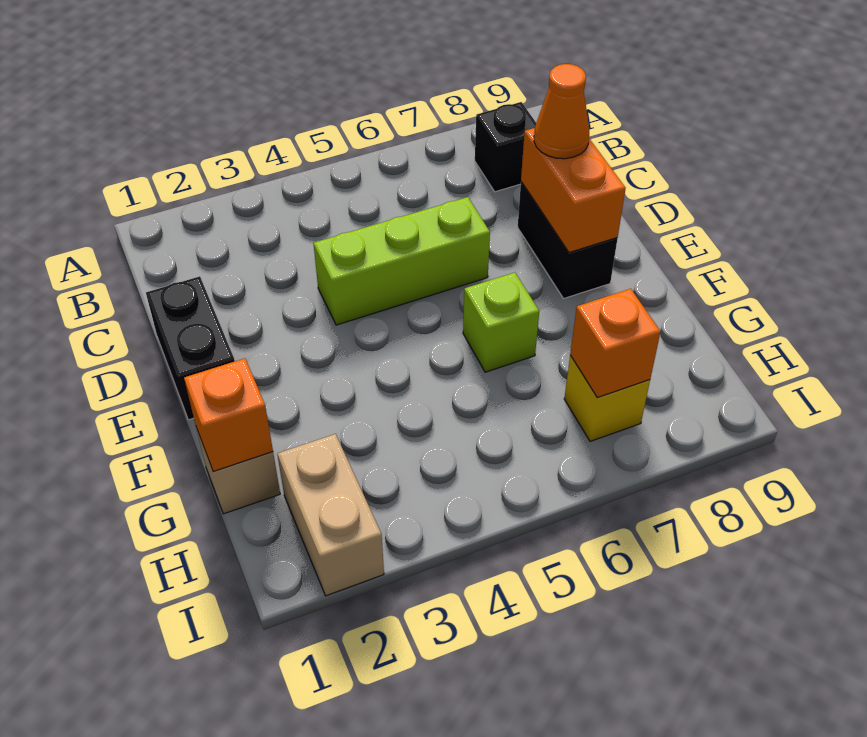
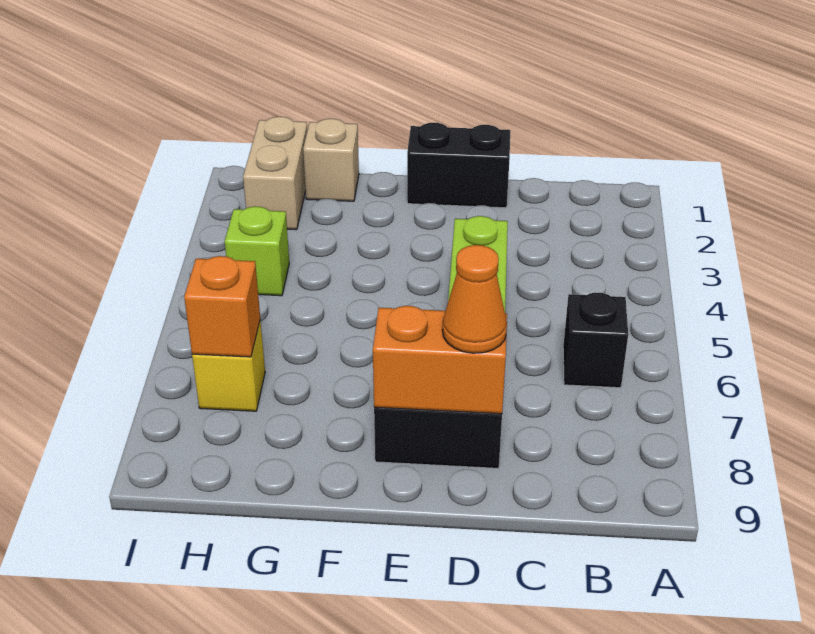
black 1x1 brick [475,102,536,192] -> black 1x1 brick moved to [563,293,628,388]
lime 1x1 brick [463,273,539,372] -> lime 1x1 brick moved to [225,206,289,296]
orange 1x1 brick [184,358,273,472] -> none
tan 1x2 brick [277,434,384,596] -> tan 1x2 brick turned to [243,117,307,230]

